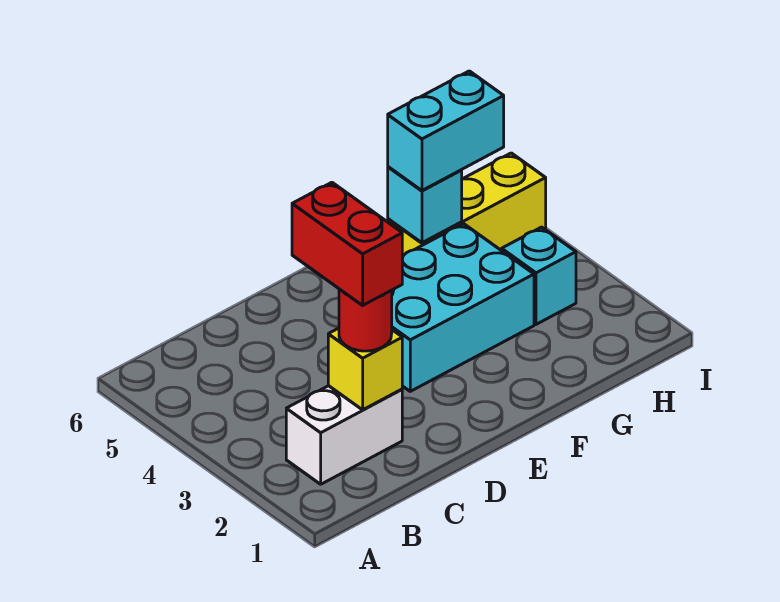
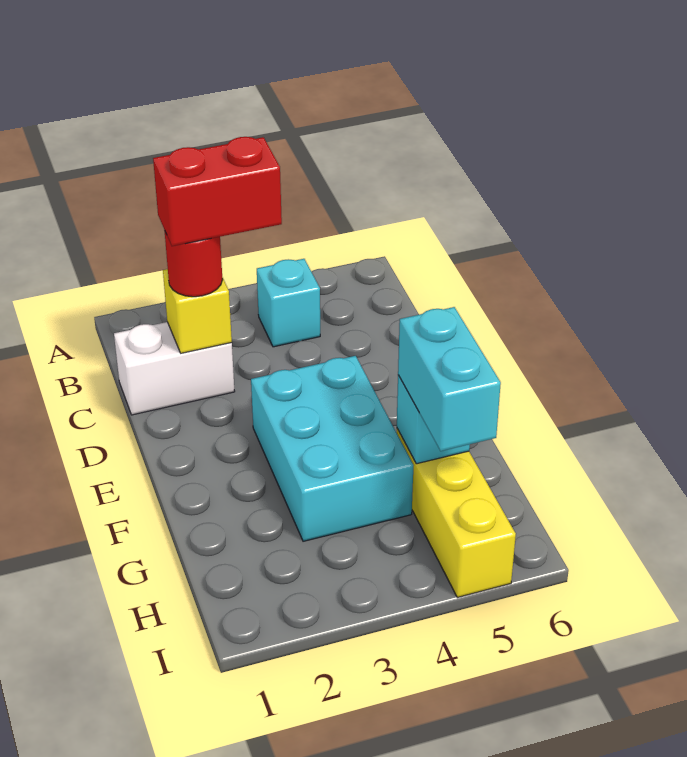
white 1x2 brick [286,386,402,484] -> white 1x2 brick turned to [114,322,235,415]
cyan 1x1 brick [502,227,576,324] -> cyan 1x1 brick moved to [257,259,320,347]

